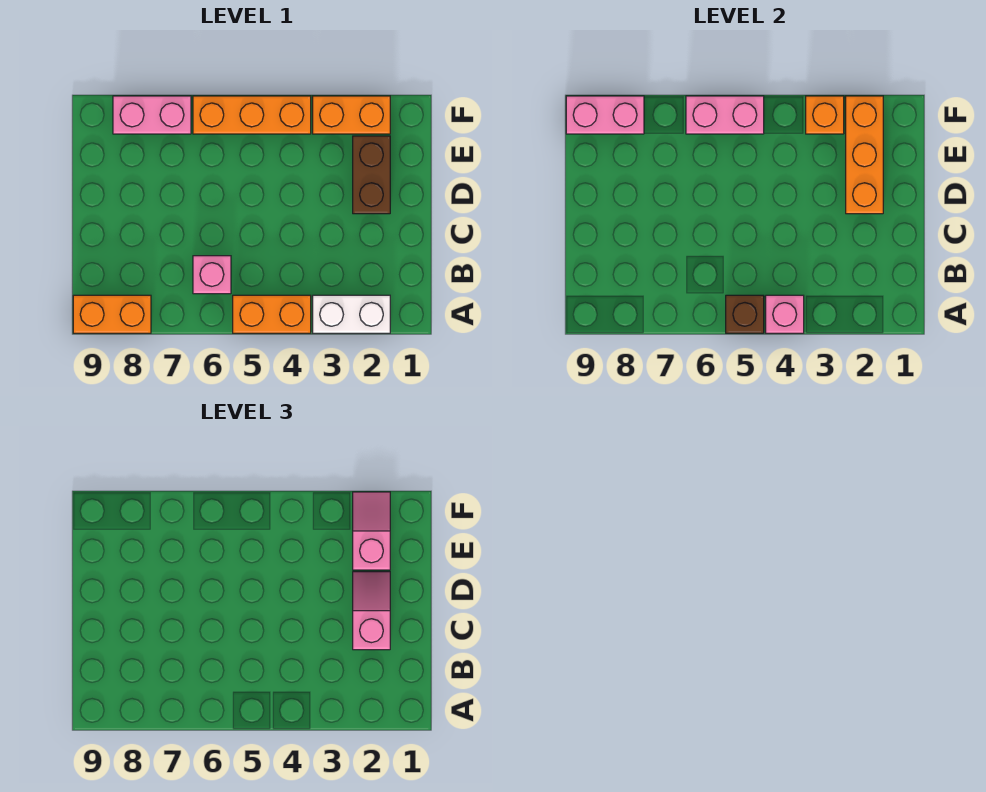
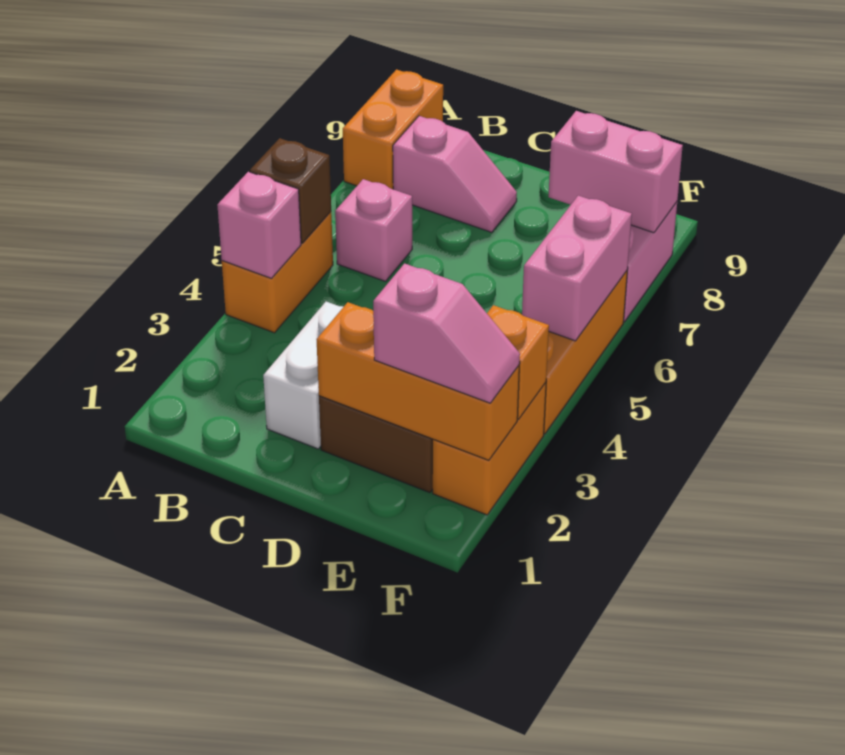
white 1x2 brick [313,295,390,333] -> white 1x2 brick moved to [263,302,343,449]
pink 1x2 slope [353,572,390,650] -> pink 1x2 slope moved to [393,116,517,232]
pink 1x2 brick [566,96,644,134] -> pink 1x2 brick turned to [549,111,683,233]

